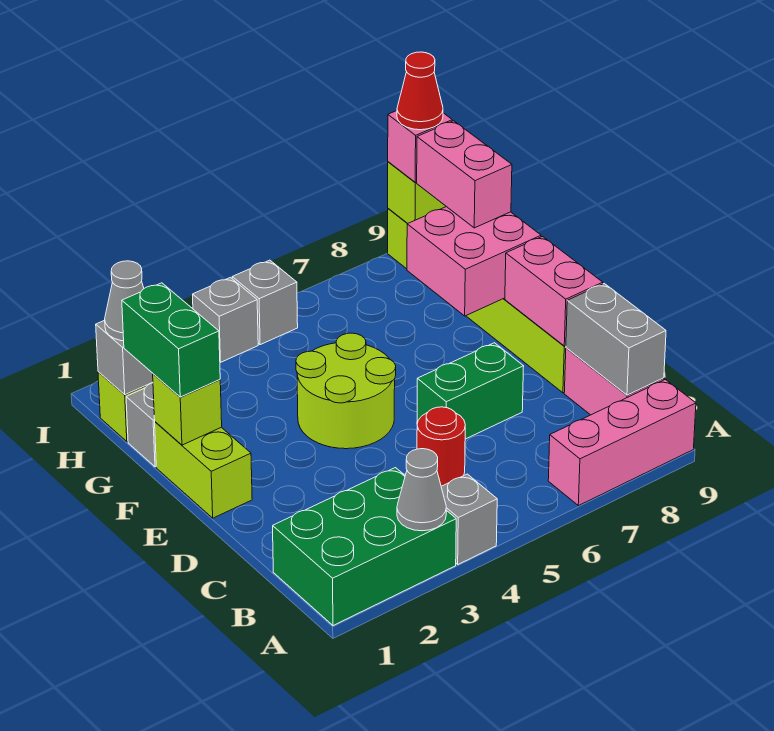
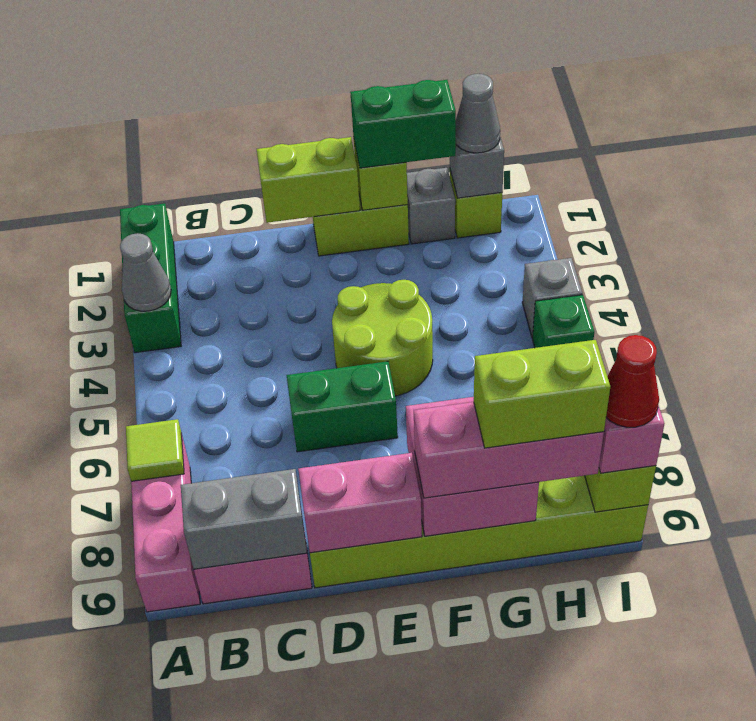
green 2x3 brick [273,468,456,626] -> green 1x3 brick [120,203,181,353]
grey 1x1 brick [441,474,497,564] -> none
none -> lime 1x1 tile [126,419,184,481]
red 1x1 round brick [417,407,465,486] -> none
none -> lime 1x2 brick [257,137,360,223]
green 1x2 brick [417,343,524,439] -> green 1x2 brick turned to [286,361,398,452]
pink 1x2 brick [417,121,512,228] -> pink 1x3 brick [414,402,604,498]
none -> lime 1x2 brick [474,340,610,448]
grey 1x1 brick [232,260,298,345] -> green 1x1 brick [533,295,594,348]

